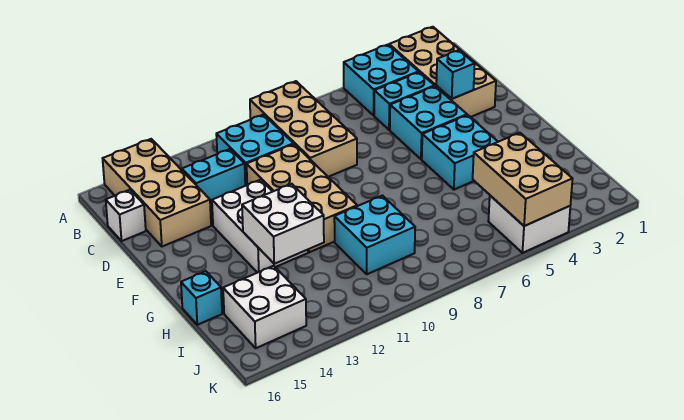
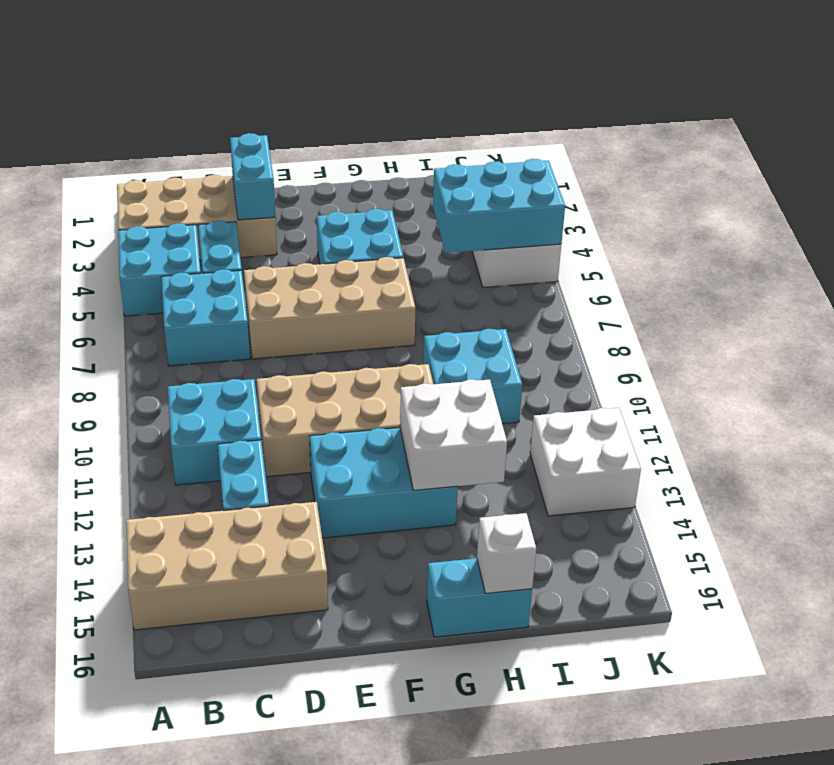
tan 2x4 brick [250,81,357,177] -> tan 2x4 brick moved to [244,257,416,359]
white 1x1 brick [106,190,146,241] -> white 1x1 brick moved to [477,513,536,593]
cyan 1x1 brick [436,50,475,99] -> cyan 1x2 brick [230,133,275,220]
cyan 2x2 brick [390,86,467,159] -> cyan 2x2 brick moved to [161,269,250,366]
white 2x3 brick [212,180,308,273] -> cyan 2x3 brick [310,428,458,538]
cyan 1x1 brick [181,271,222,325] -> cyan 1x2 brick [427,558,532,637]
tan 2x3 brick [473,133,572,226] -> cyan 2x3 brick [433,159,565,253]
white 2x2 brick [223,266,306,348] -> white 2x2 brick moved to [530,408,641,516]

